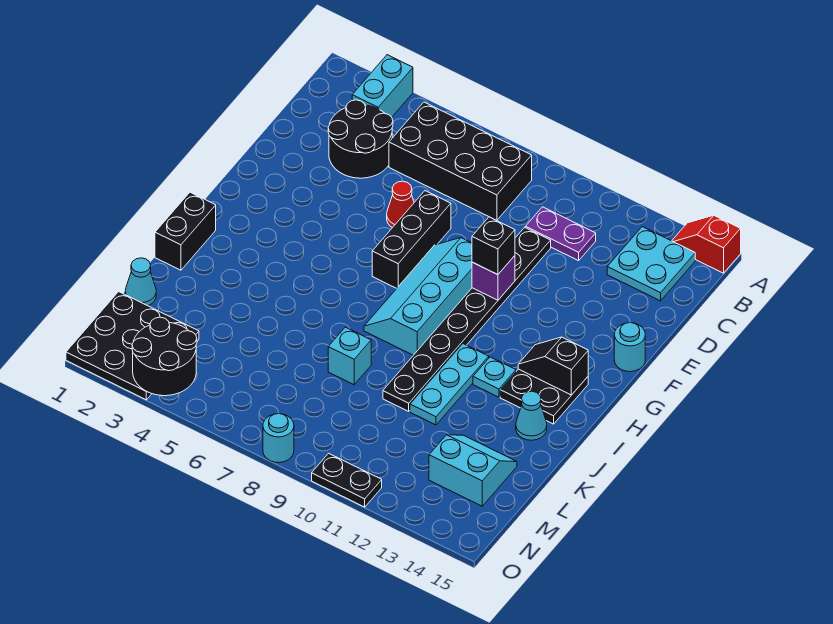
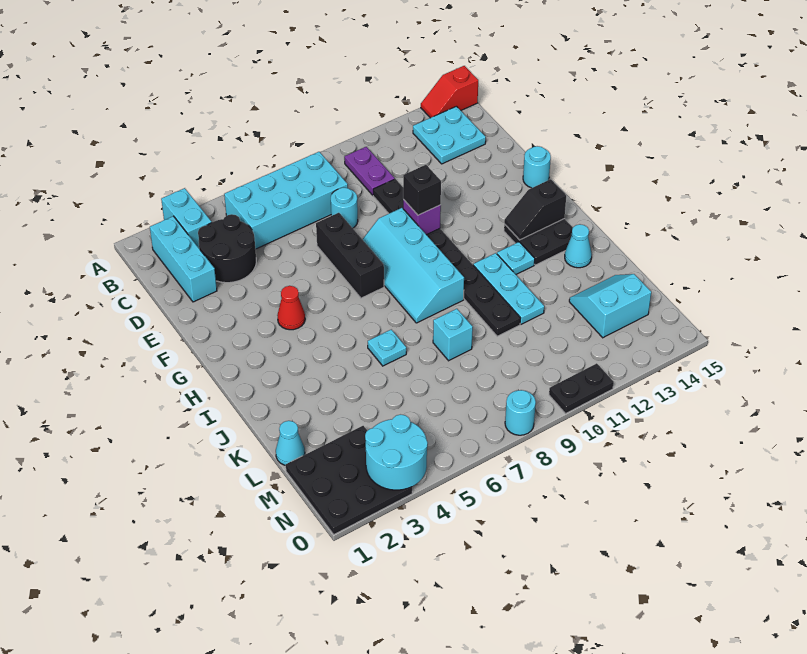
none -> cyan 1x3 brick [150,216,217,302]
black 2x4 brick [389,102,532,221] -> cyan 2x4 brick [224,152,348,249]
purple 1x2 plate [525,207,596,261] -> purple 1x2 plate turned to [344,147,395,195]
none -> cyan 1x1 round brick [331,188,358,228]
red 1x1 cone [387,181,414,228] -> red 1x1 cone moved to [277,286,305,330]
black 1x2 brick [155,192,216,270] -> none
none -> cyan 1x1 plate [368,330,406,366]
black 2x2 round brick [132,317,197,396] -> cyan 2x2 round brick [365,415,428,490]

